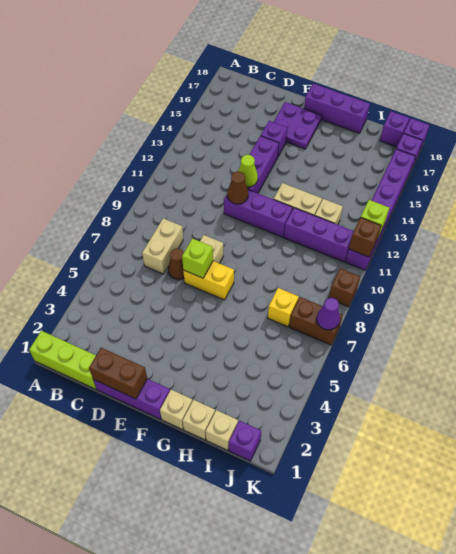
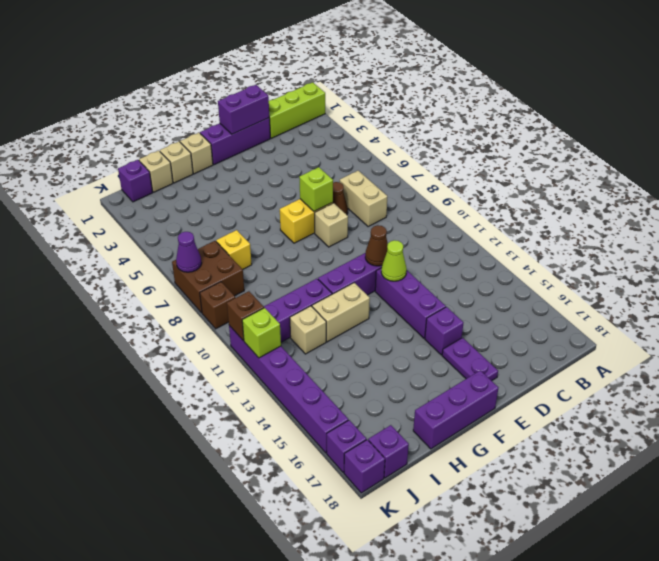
brown 1x2 brick [89,348,147,399] -> purple 1x2 brick [218,85,269,134]
purple 2x2 plate [274,102,322,149] -> purple 1x2 plate [442,338,498,381]
brown 1x2 brick [289,297,343,345] -> brown 2x2 brick [172,241,244,313]

